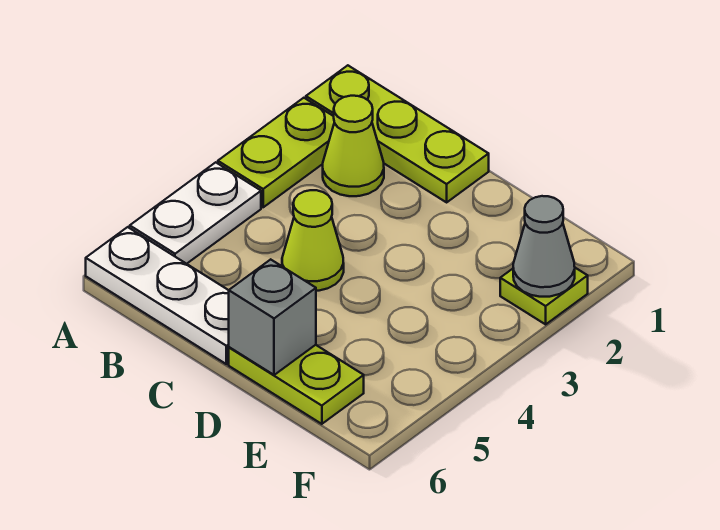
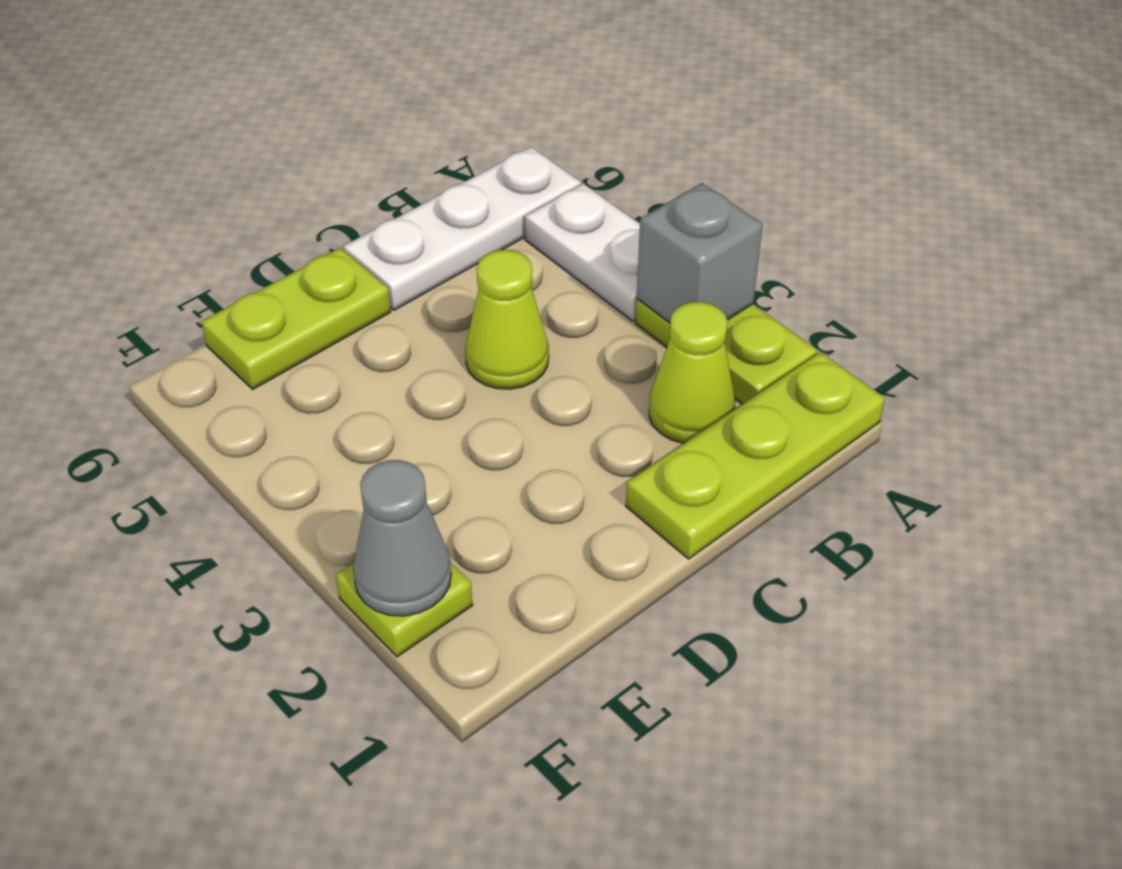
grey 1x1 brick [229,259,316,375] -> grey 1x1 brick moved to [637,183,762,323]

